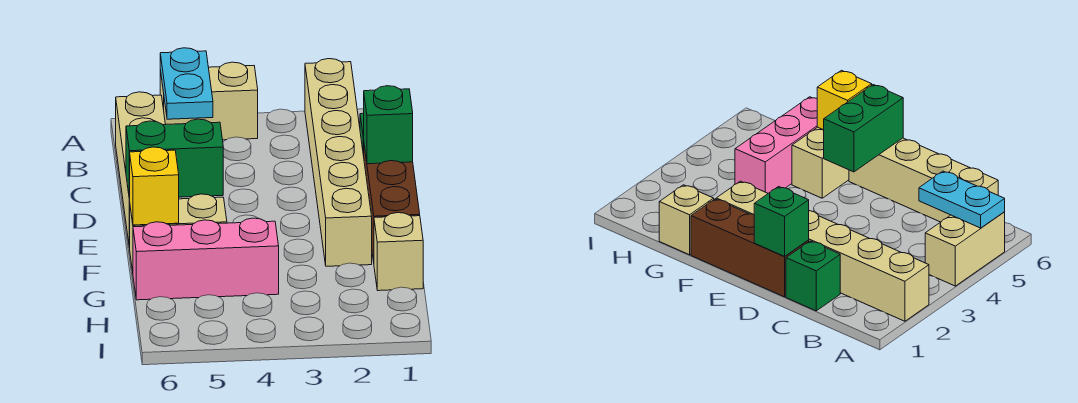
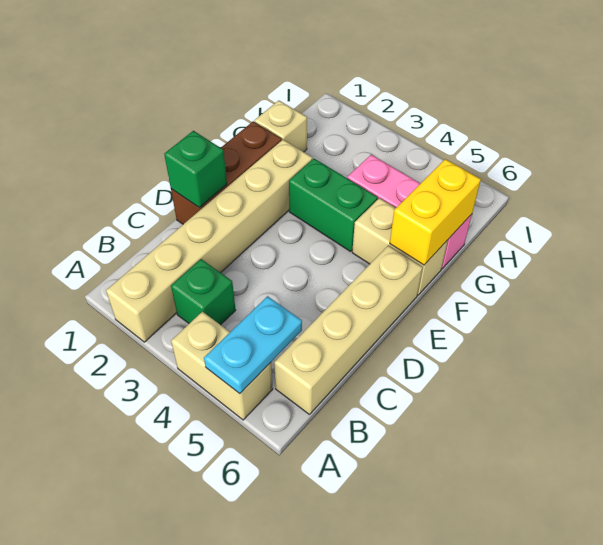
green 1x1 brick [786,241,840,311] -> green 1x1 brick moved to [171,259,236,325]
green 1x2 brick [126,119,223,199] -> green 1x2 brick moved to [289,159,378,252]
yellow 1x1 brick [129,147,179,225] -> yellow 1x2 brick [390,159,481,265]

